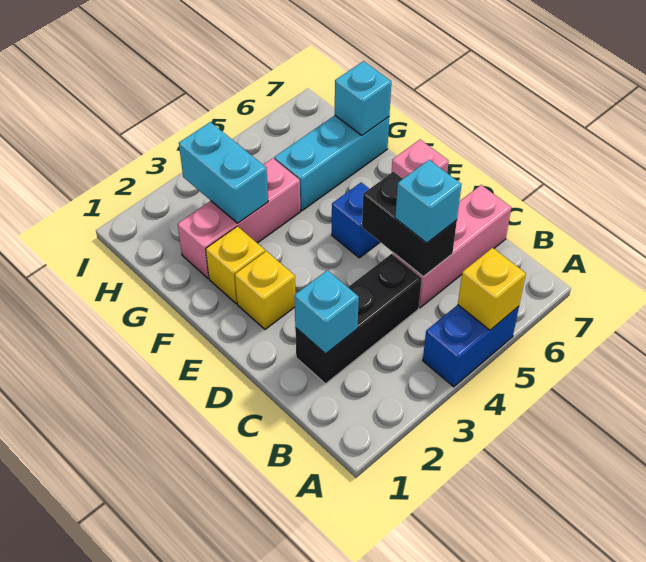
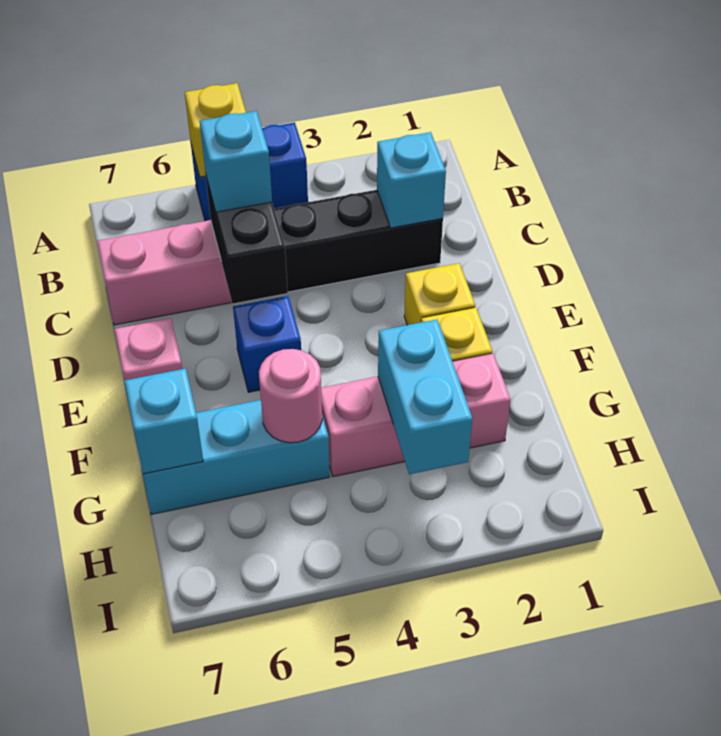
none -> pink 1x1 round brick [259,349,322,443]

